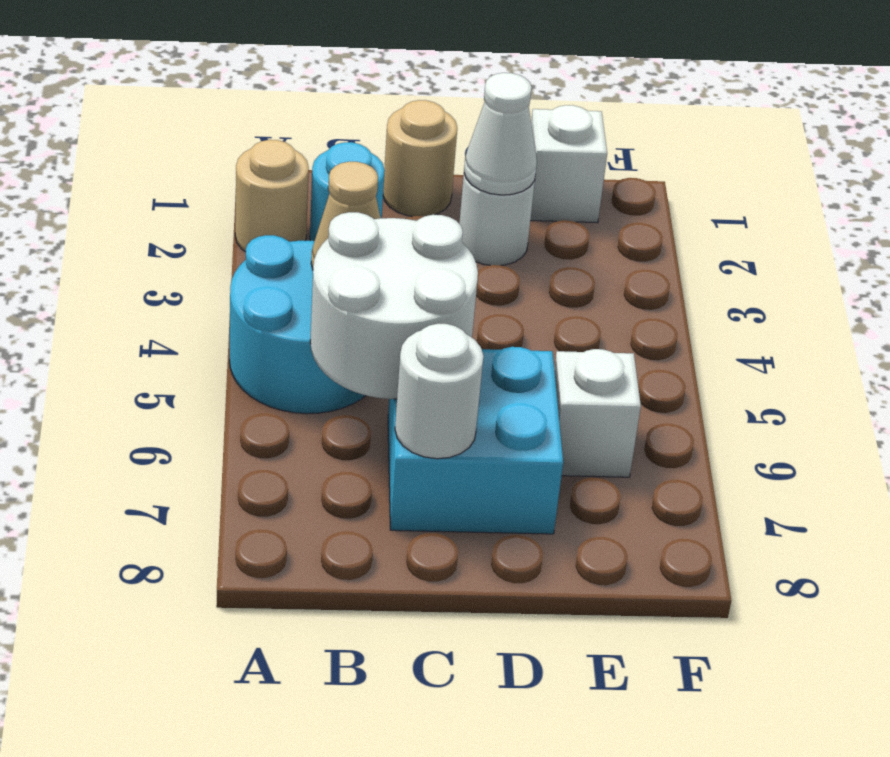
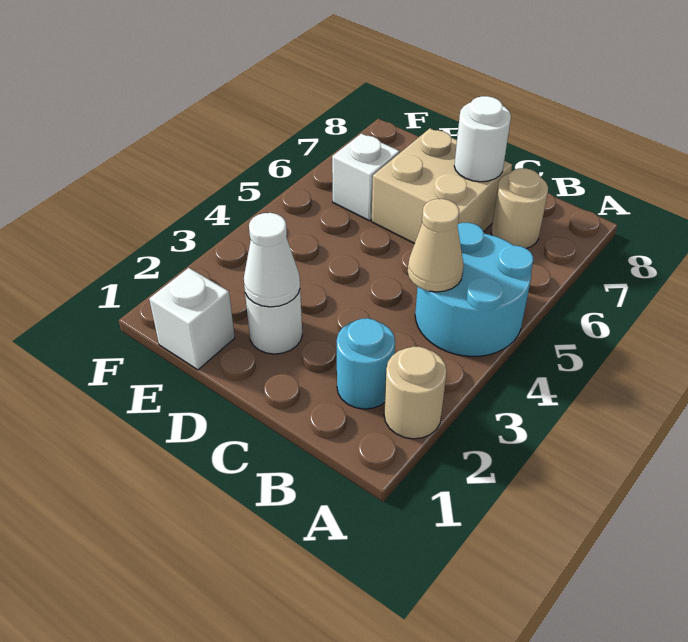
white 2x2 round brick [310,212,478,399] -> none
tan 1x1 round brick [383,100,457,216] -> tan 1x1 round brick moved to [491,168,548,249]
cyan 2x2 brick [388,347,563,534] -> tan 2x2 brick [372,128,512,244]

